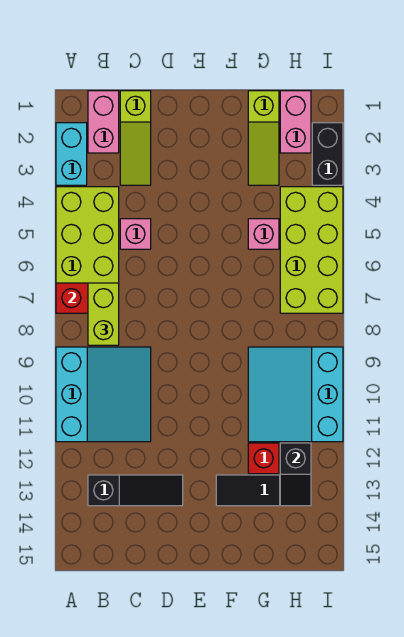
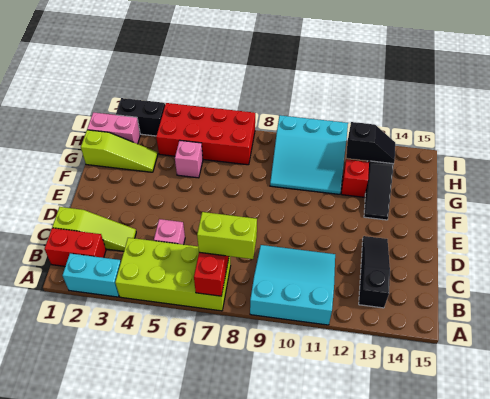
pink 1x2 brick [88,91,119,153] -> red 1x2 brick [45,228,106,266]
lime 2x4 brick [280,187,343,313] -> red 2x4 brick [156,103,255,165]

